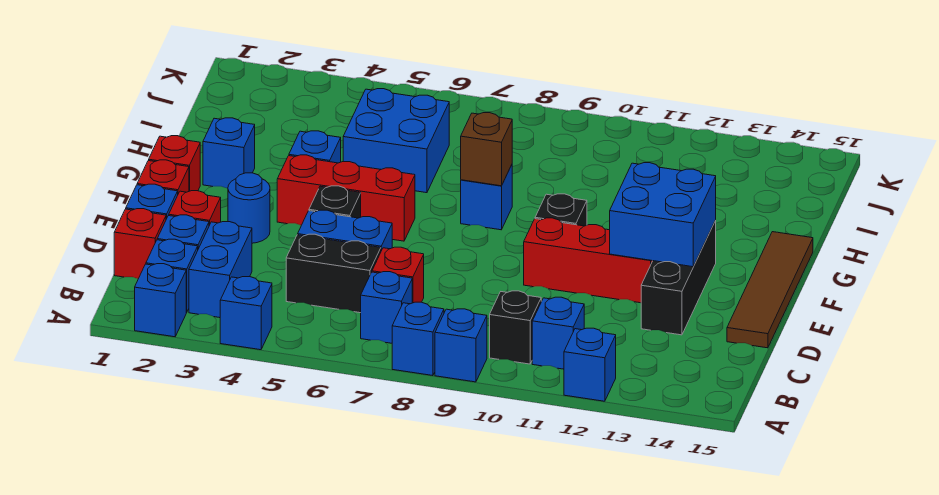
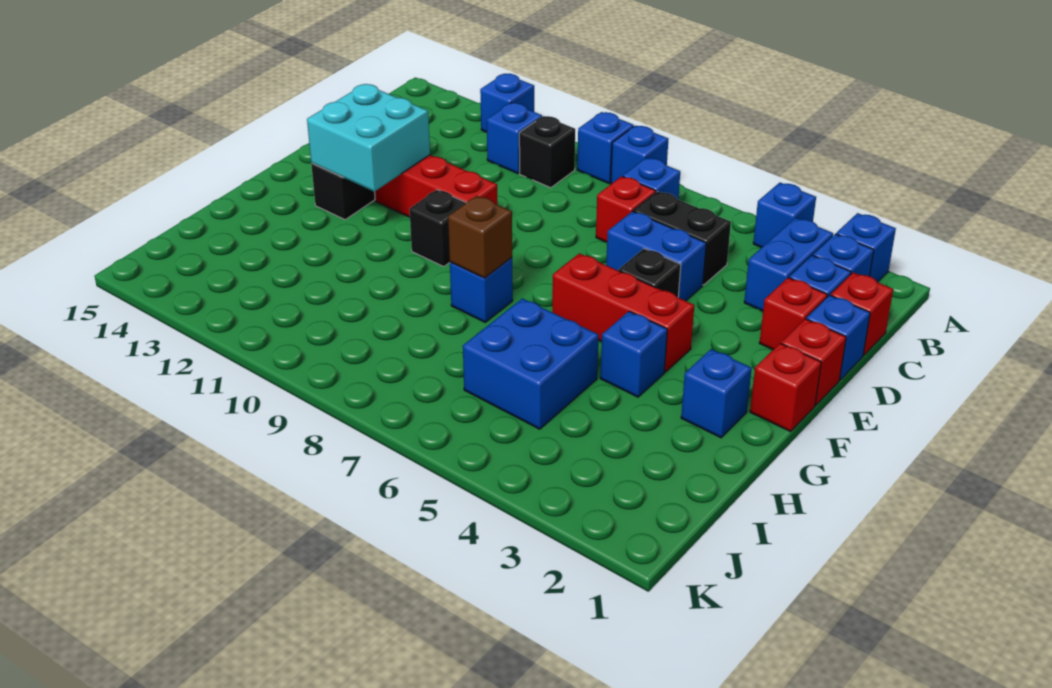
brown 1x4 tile [727,232,813,348] -> none
blue 1x1 round brick [228,173,270,243] -> none
blue 2x2 brick [610,163,716,267] -> cyan 2x2 brick [307,84,430,192]

